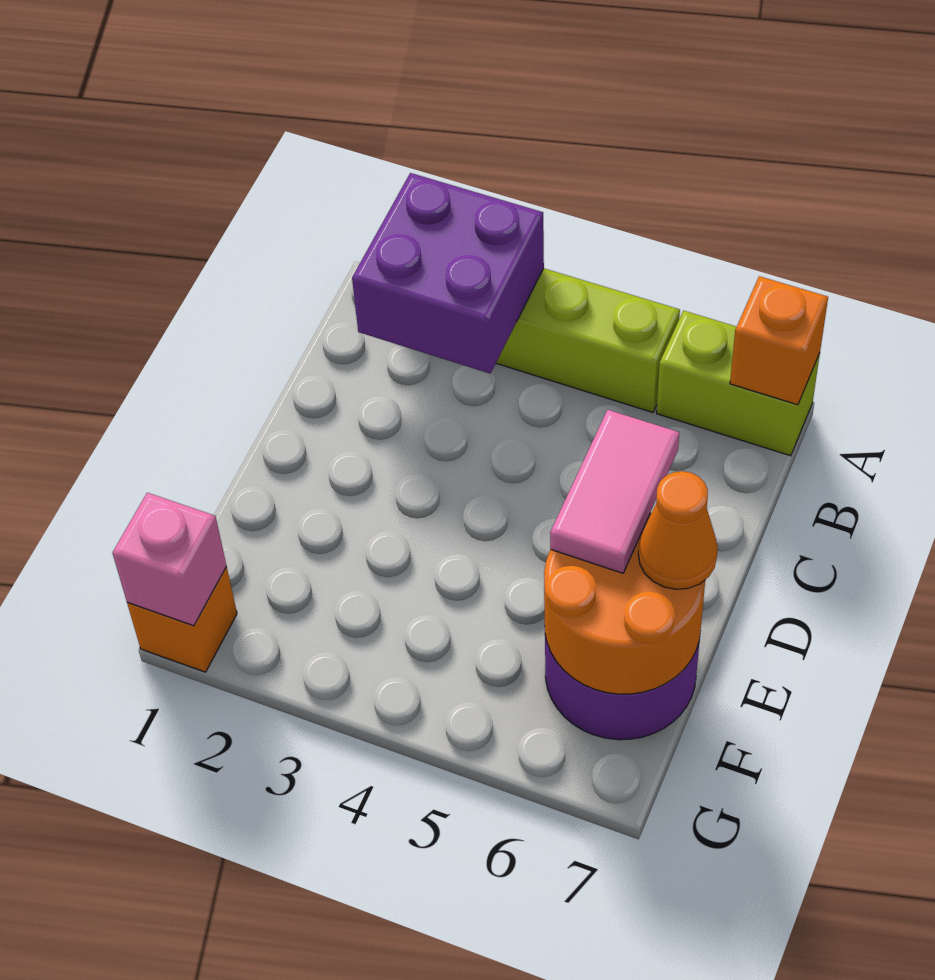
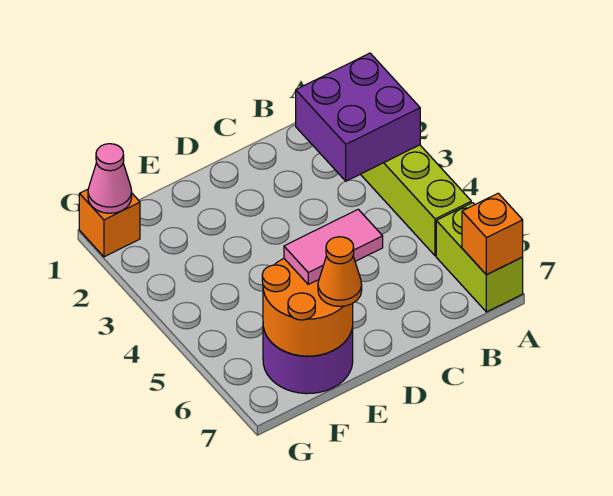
pink 1x1 brick [112,493,227,626] -> pink 1x1 cone [88,144,132,213]

